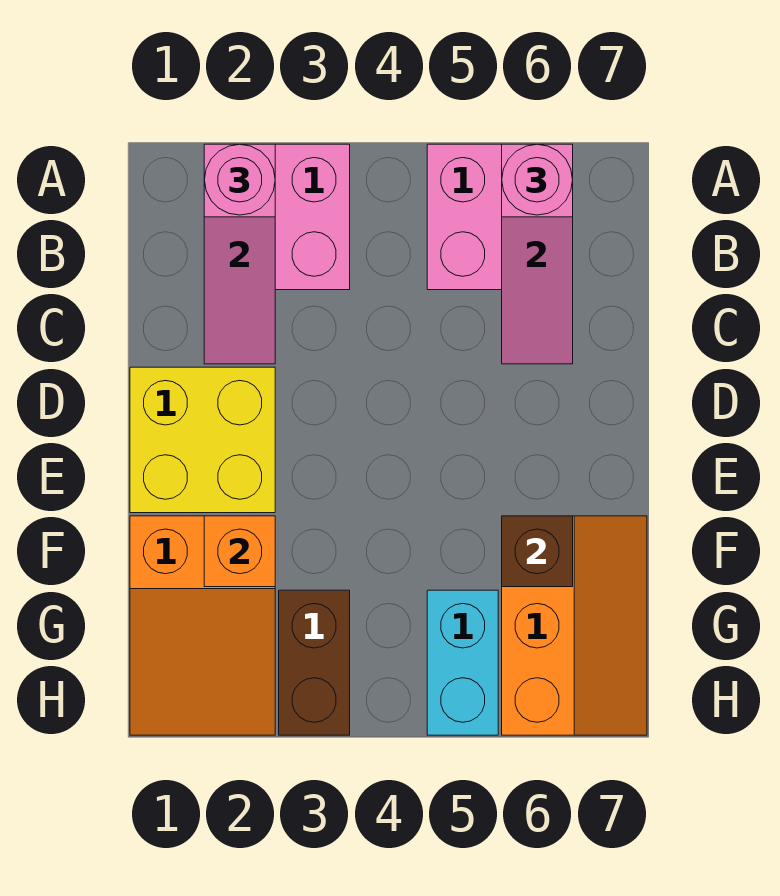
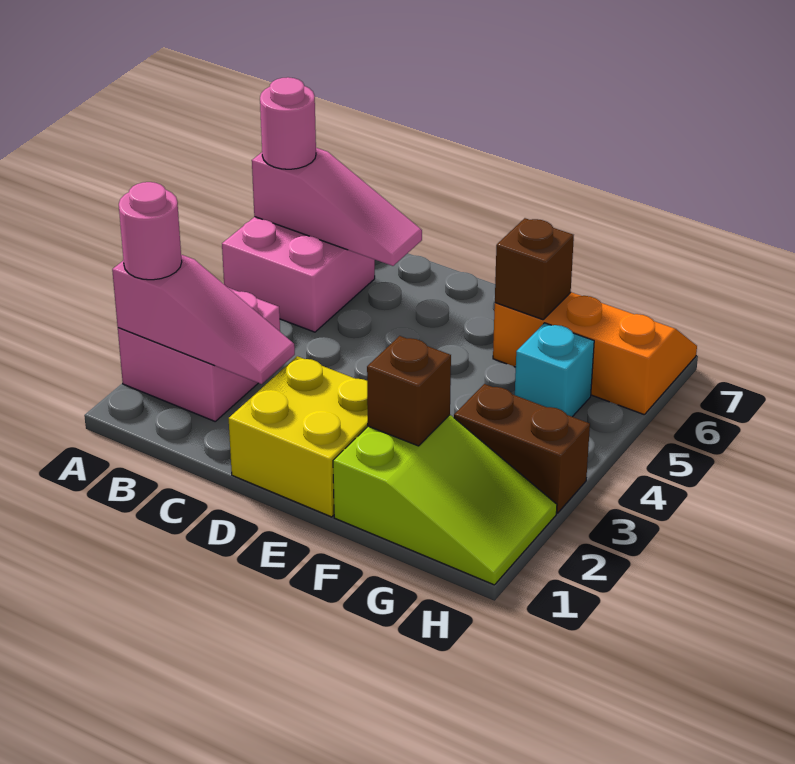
orange 2x3 slope [130,516,275,735] -> lime 2x3 slope [333,415,557,585]
orange 1x1 brick [204,516,275,587] -> brown 1x1 brick [367,336,451,446]
cyan 1x2 brick [427,590,498,735] -> cyan 1x1 brick [515,323,594,417]

